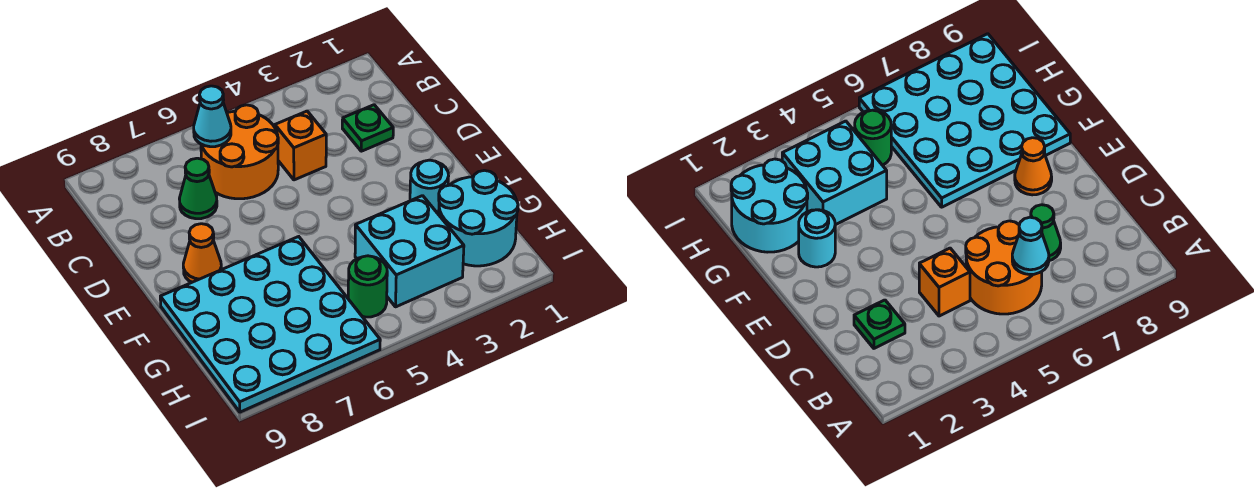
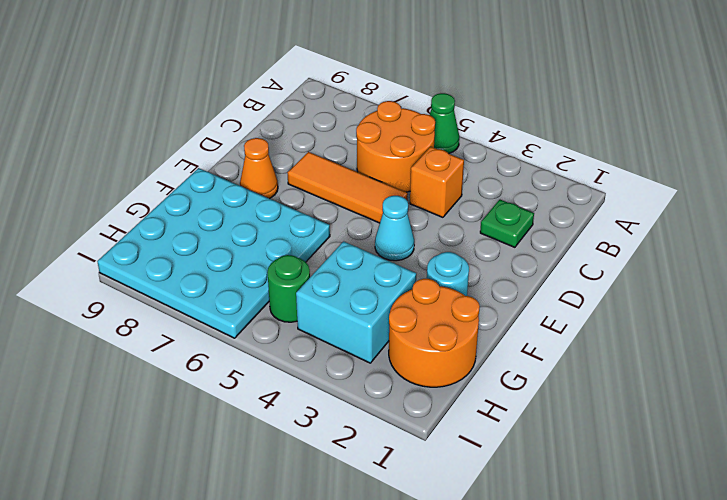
cyan 1x1 cone [194,86,231,147] -> cyan 1x1 cone moved to [375,196,414,261]
green 1x1 cone [179,158,217,219] -> green 1x1 cone moved to [430,93,459,154]
none -> orange 1x3 tile [288,152,408,223]
cyan 2x2 round brick [439,170,518,266] -> orange 2x2 round brick [389,279,480,387]

